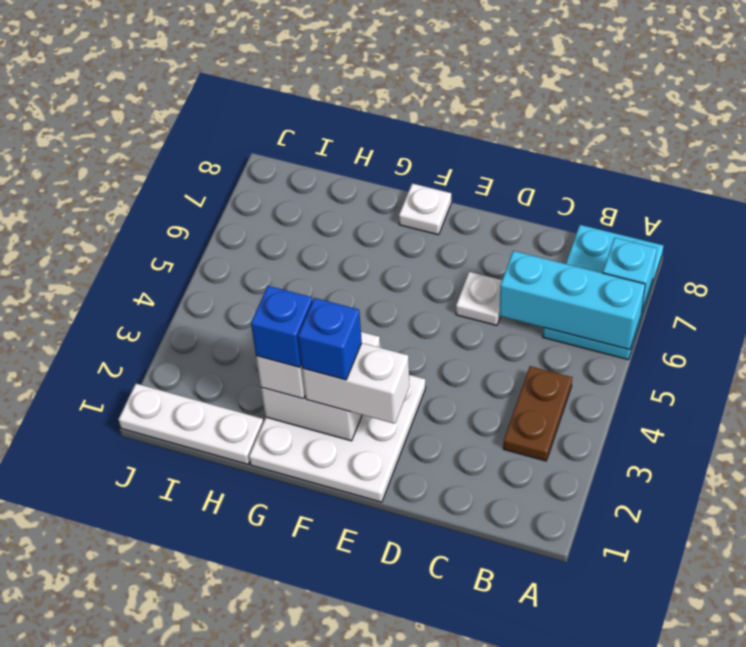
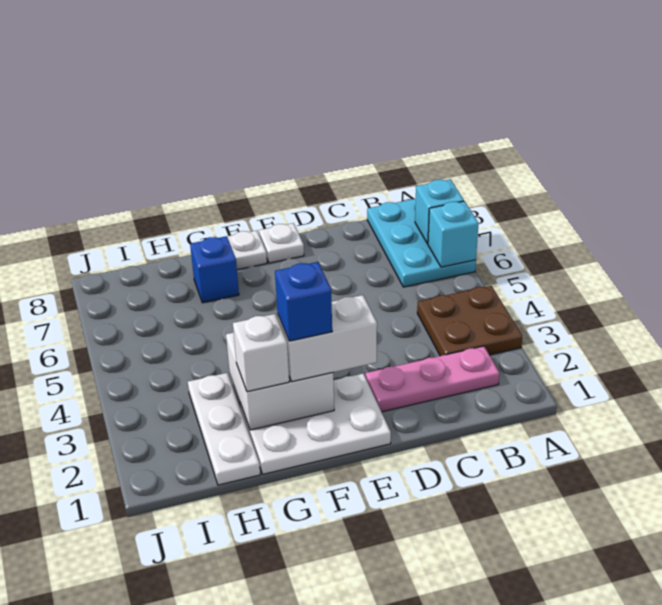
cyan 1x3 brick [499,251,645,350] -> cyan 1x1 brick [428,201,478,267]
none -> pink 1x3 plate [365,346,500,412]
brown 1x2 plate [503,366,572,461] -> brown 2x2 plate [417,286,522,356]
white 1x1 plate [456,272,502,325] -> white 1x1 plate moved to [259,223,304,263]
white 3x3 plate [249,375,426,502] -> white 2x3 plate [240,374,391,474]
blue 1x1 brick [251,286,313,367] -> blue 1x1 brick moved to [190,236,239,303]
white 1x3 plate [119,384,263,464] -> white 1x3 plate turned to [188,373,260,485]

